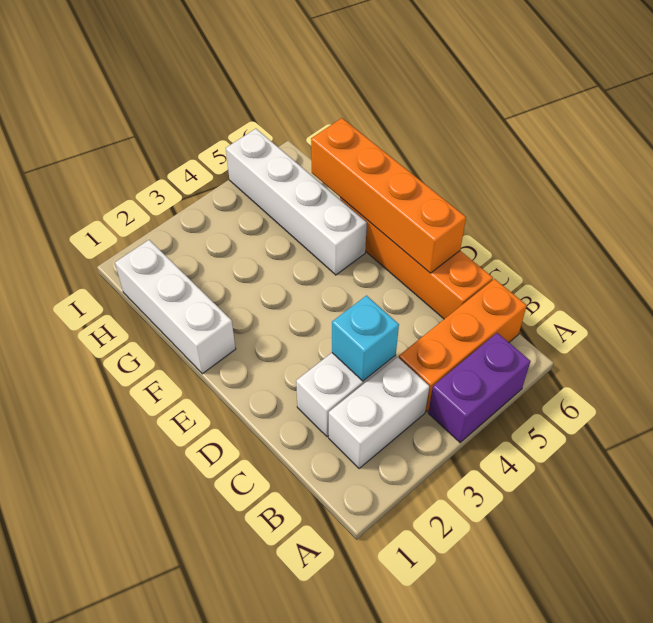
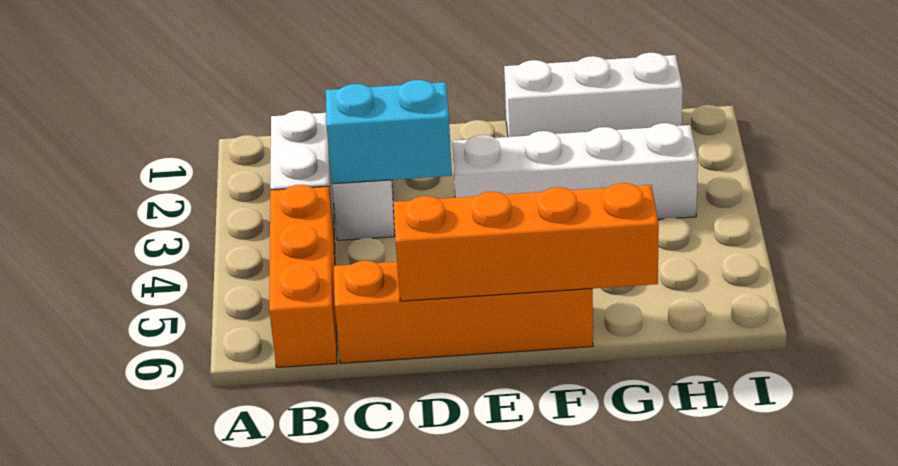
purple 1x2 brick [428,333,530,443] -> none
cyan 1x1 brick [332,296,399,381] -> cyan 1x2 brick [326,80,452,184]
white 1x4 brick [226,129,367,275] -> white 1x4 brick moved to [452,123,698,219]

